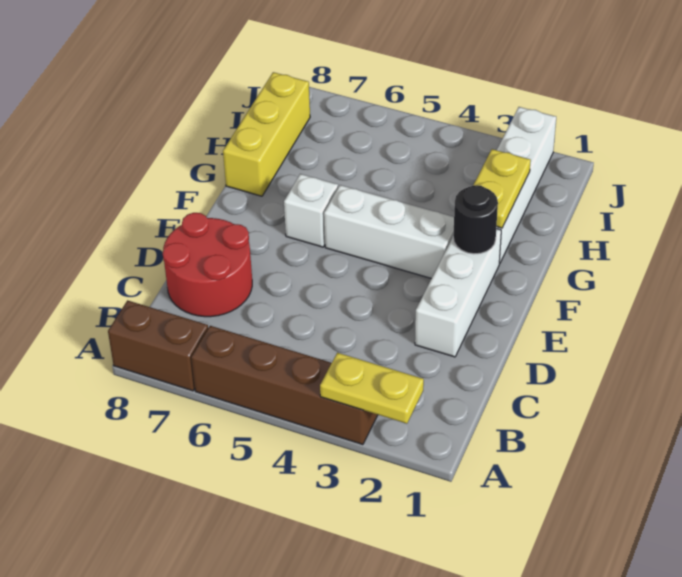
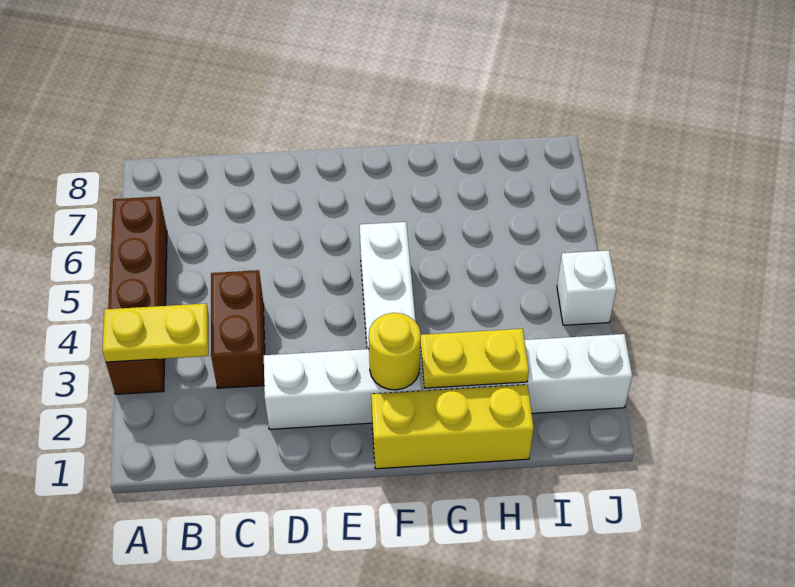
yellow 1x2 plate [320,353,424,424] -> yellow 1x2 plate turned to [102,304,209,362]
brown 1x2 brick [108,300,208,391] -> brown 1x2 brick moved to [211,270,265,388]
red 2x2 round brick [163,213,252,317] -> none
black 1x1 round brick [453,185,498,254] -> yellow 1x1 round brick [369,313,420,390]
white 1x1 brick [284,174,338,247] -> white 1x1 brick moved to [557,250,616,325]
yellow 1x3 brick [223,72,310,196] -> yellow 1x3 brick moved to [371,385,534,469]

